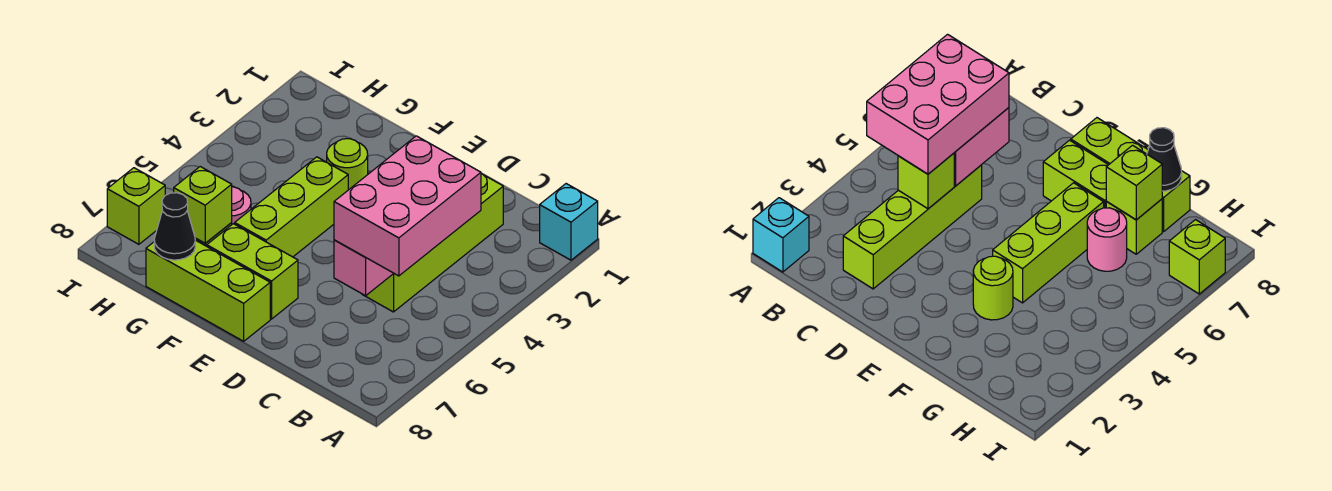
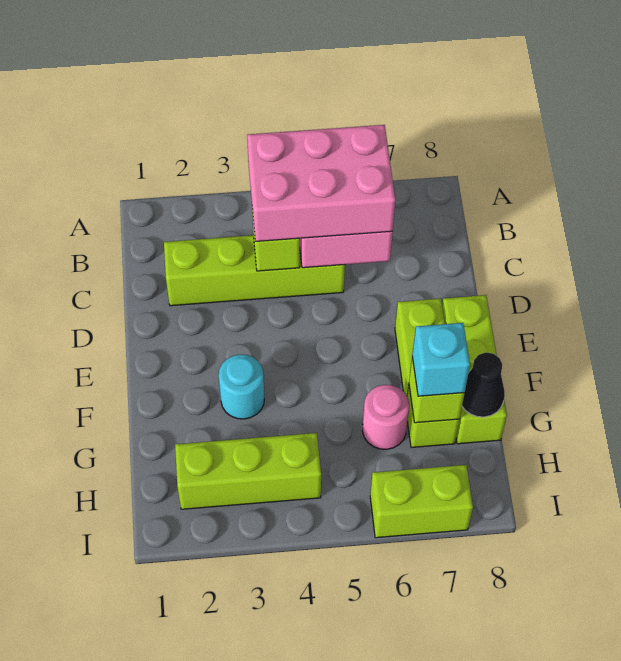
cyan 1x1 brick [540,184,598,260] -> cyan 1x1 brick moved to [412,323,470,396]
lime 1x1 round brick [327,139,368,190] -> cyan 1x1 round brick [219,354,264,419]
lime 1x3 brick [235,157,348,257] -> lime 1x3 brick moved to [175,433,321,509]
lime 1x1 brick [107,168,165,244] -> lime 1x2 brick [370,465,473,538]

